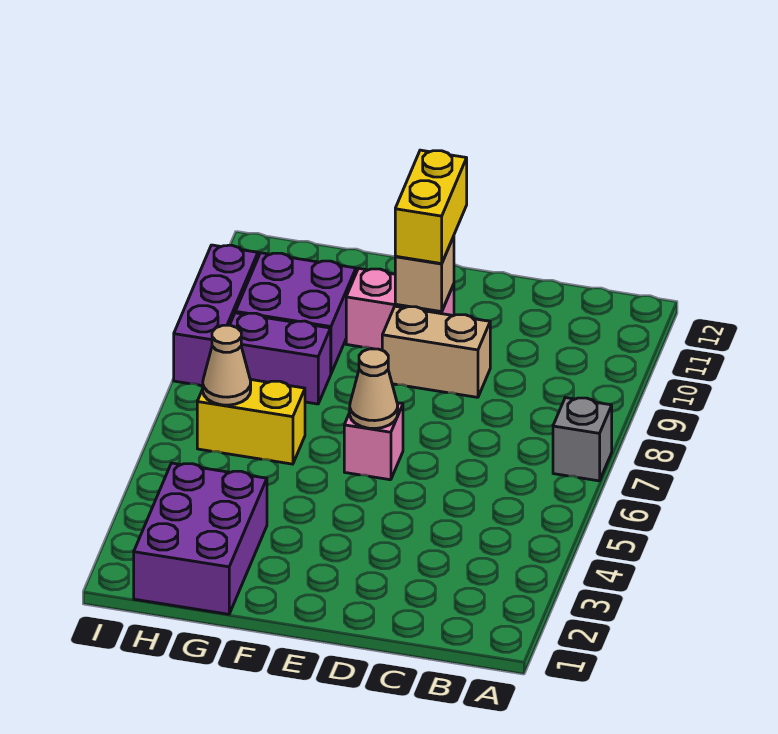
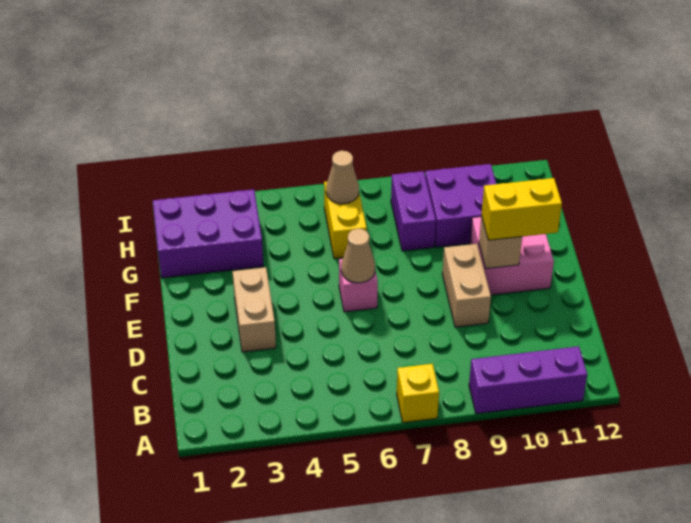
grey 1x1 brick [553,398,612,481] -> yellow 1x1 brick [397,364,439,423]
none -> tan 1x2 brick [232,267,276,352]
pink 1x2 brick [346,268,454,350] -> pink 2x2 brick [470,217,554,295]
purple 1x3 brick [174,245,258,386] -> purple 1x3 brick moved to [469,346,587,414]

